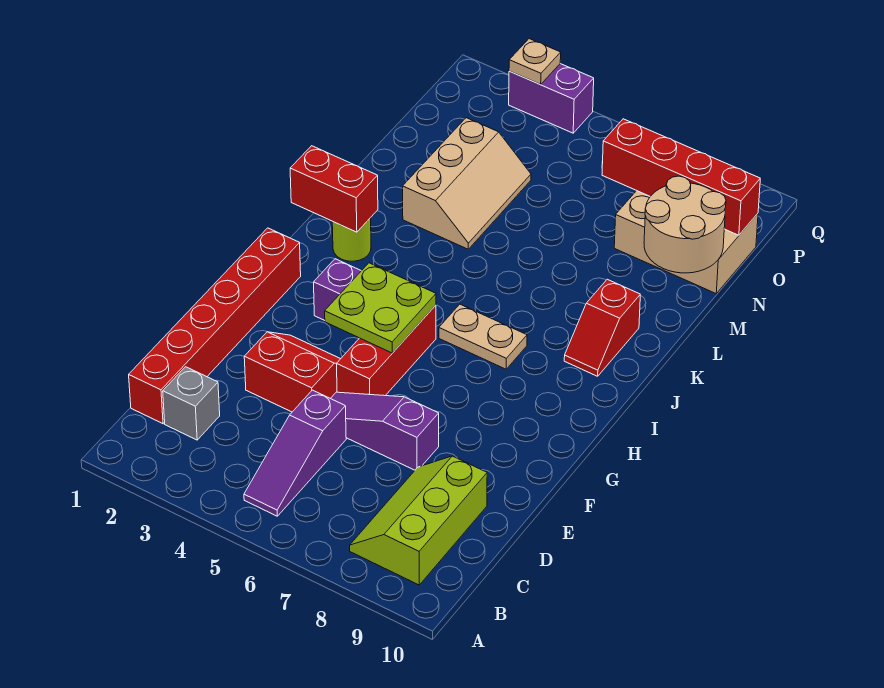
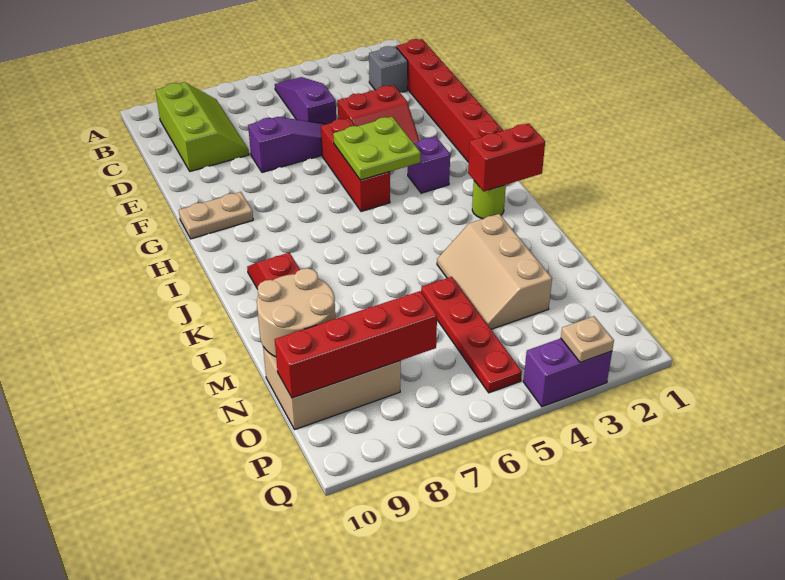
tan 1x2 plate [439,304,527,369] -> tan 1x2 plate moved to [179,192,253,239]
none -> red 1x4 plate [421,277,522,393]

